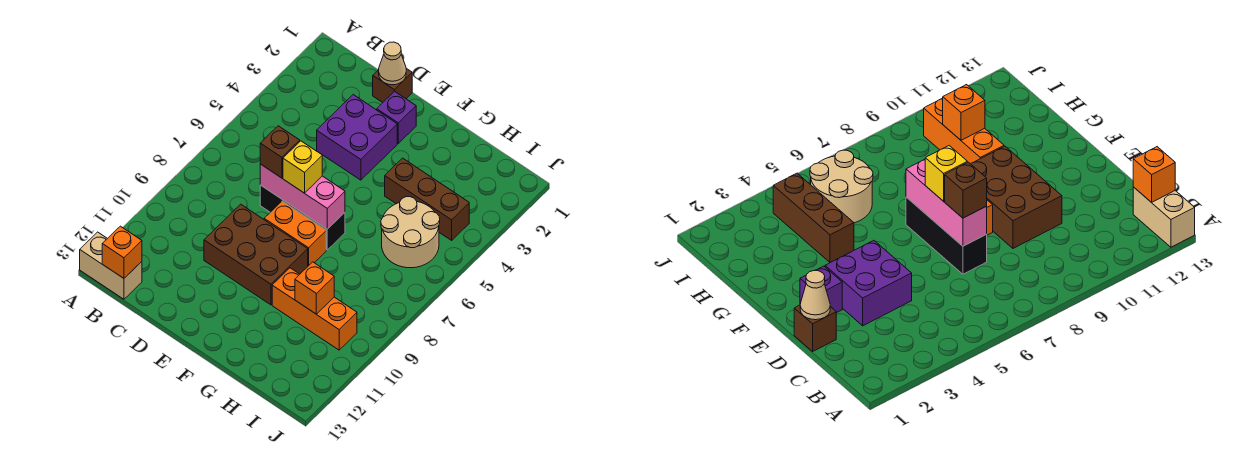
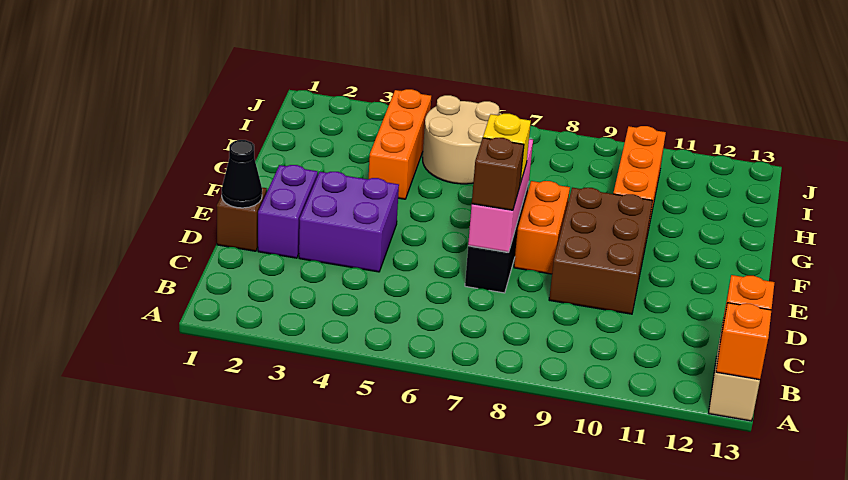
tan 1x1 cone [378,42,406,85] -> black 1x1 cone [222,140,262,208]
purple 1x1 brick [377,91,416,143] -> purple 1x2 brick [258,165,318,258]
brown 1x3 brick [385,158,469,240] -> orange 1x3 brick [369,89,431,199]
orange 1x1 brick [295,262,334,314] -> orange 1x1 brick moved to [716,303,771,380]

